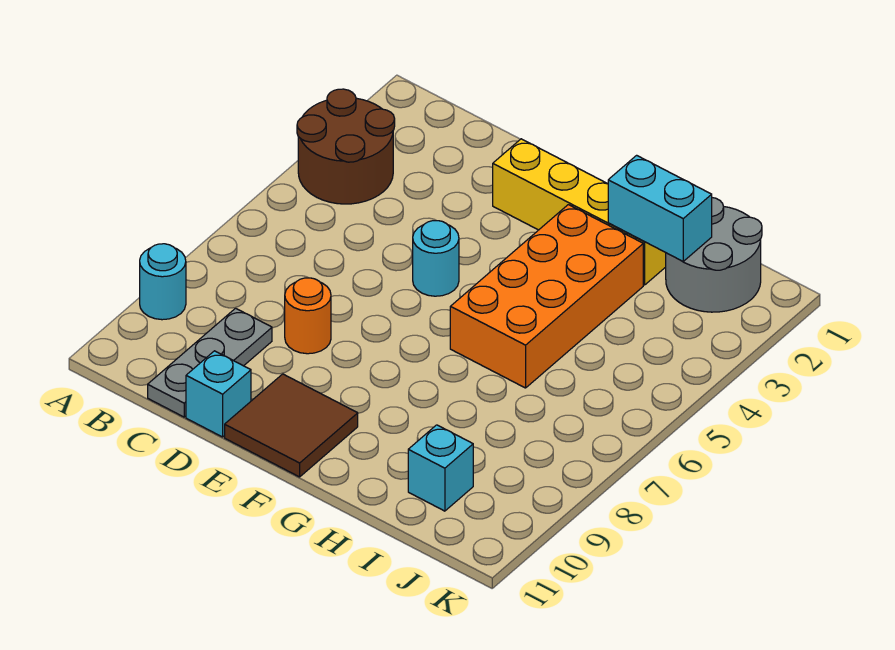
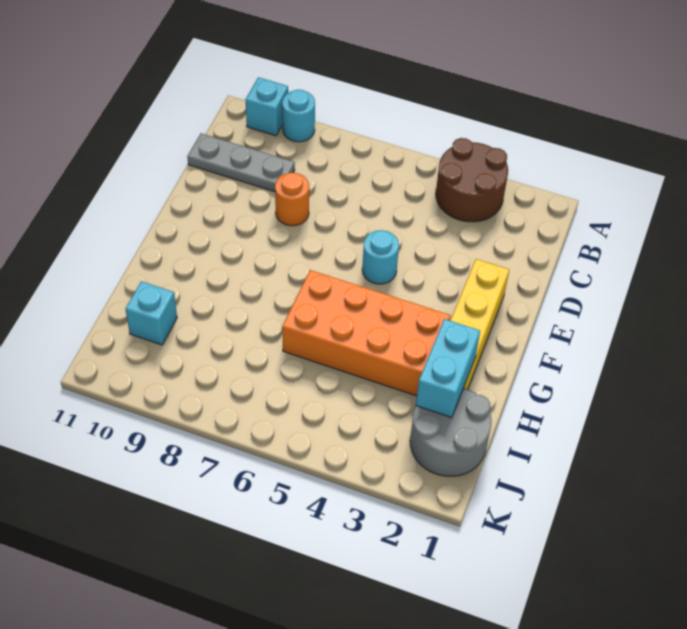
cyan 1x1 brick [186,351,251,437] -> cyan 1x1 brick moved to [246,77,288,136]
brown 2x2 tile [225,374,358,477] -> none

